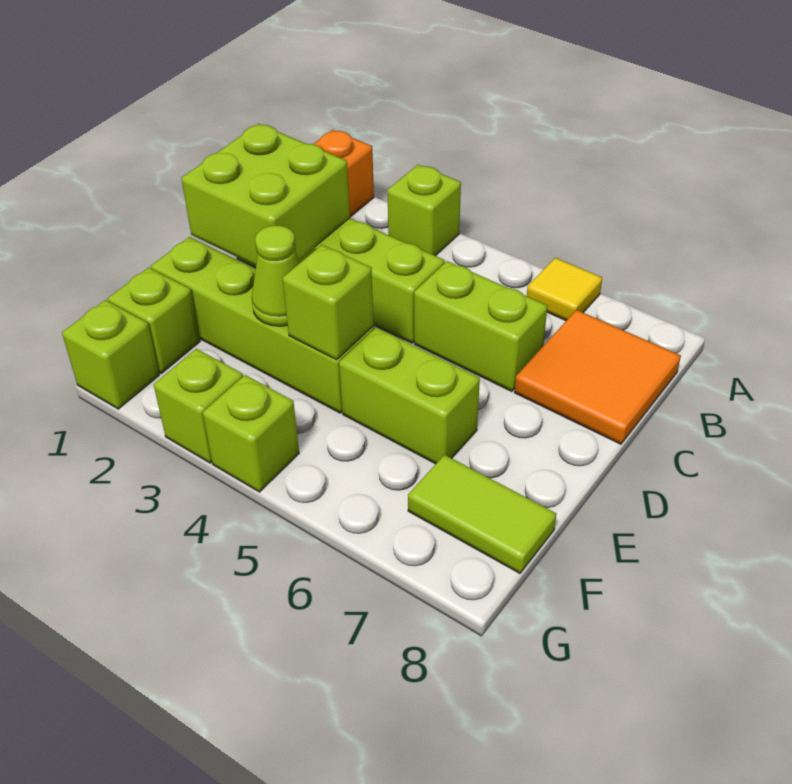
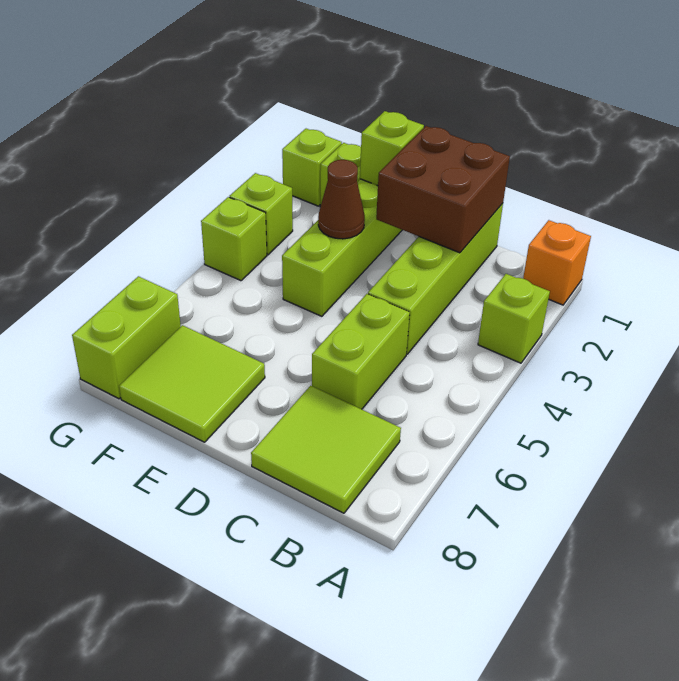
yellow 1x1 tile [527,258,602,321] -> none
orange 2x2 tile [515,310,681,444] -> lime 2x2 tile [251,386,401,513]
lime 2x2 brick [181,124,350,266] -> brown 2x2 brick [376,126,510,253]
lime 1x1 cone [252,225,300,326] -> brown 1x1 cone [318,160,365,239]
lime 1x1 brick [283,245,374,360] -> lime 1x1 brick moved to [360,111,424,186]
lime 1x2 brick [339,327,480,464] -> lime 1x2 brick moved to [72,276,181,399]
lime 1x2 tile [408,455,556,573] -> lime 2x2 tile [119,325,265,442]

